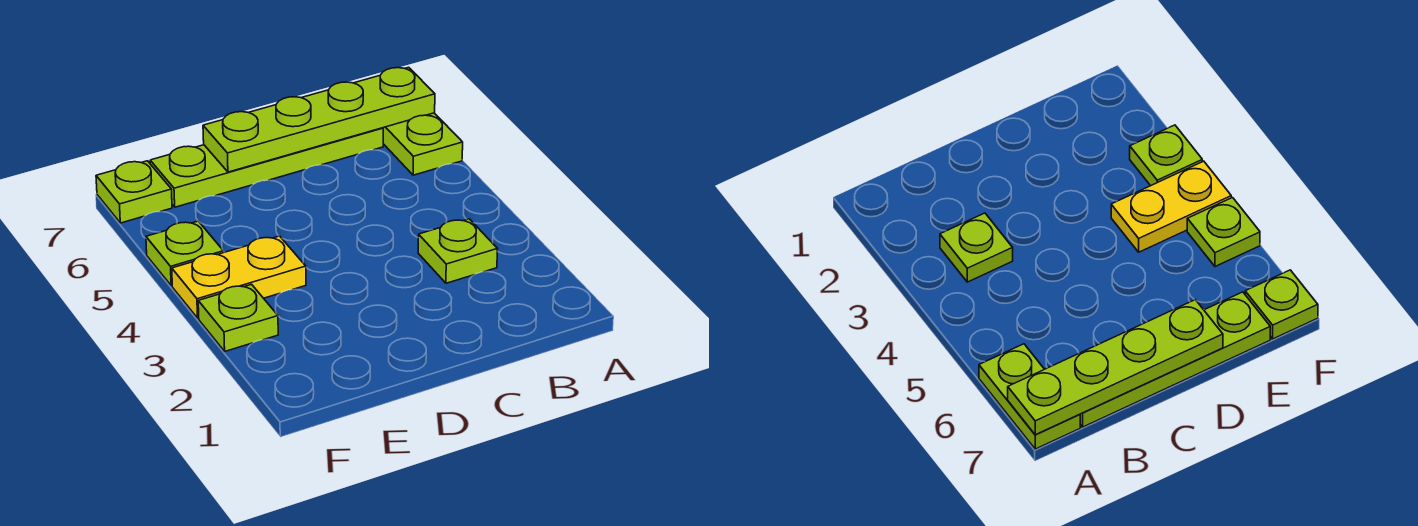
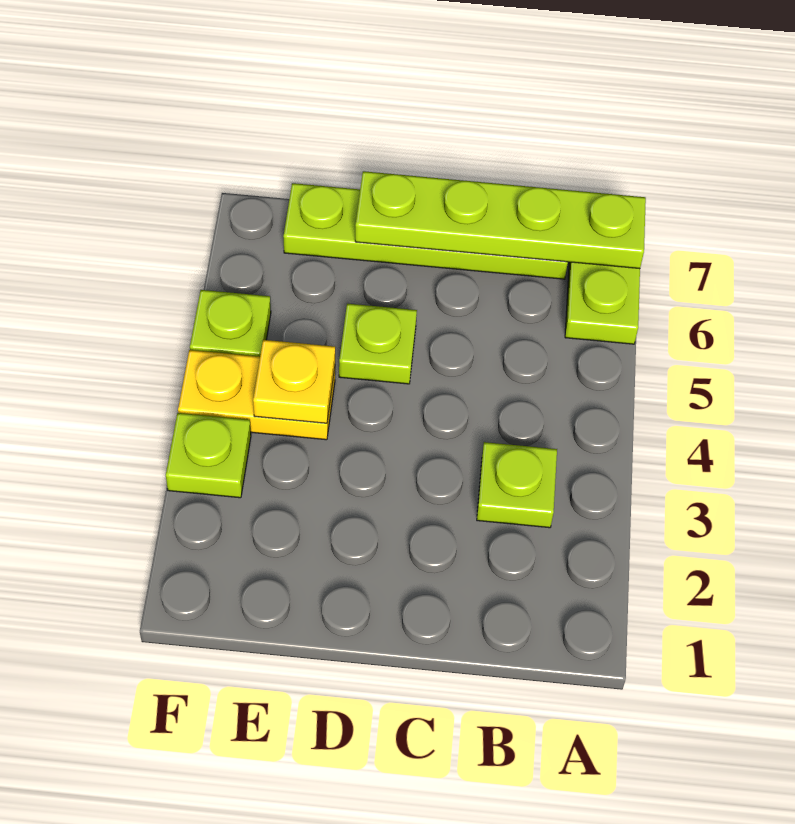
none -> yellow 1x1 plate [253,340,335,423]
lime 1x1 plate [96,161,172,223] -> lime 1x1 plate moved to [339,303,417,384]

